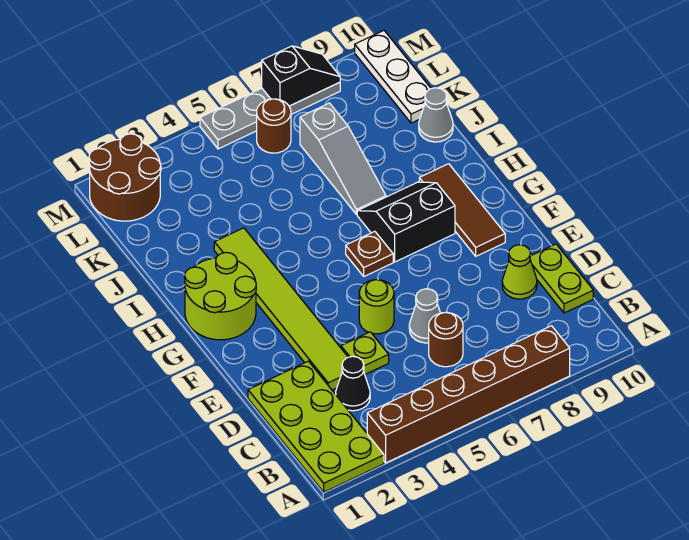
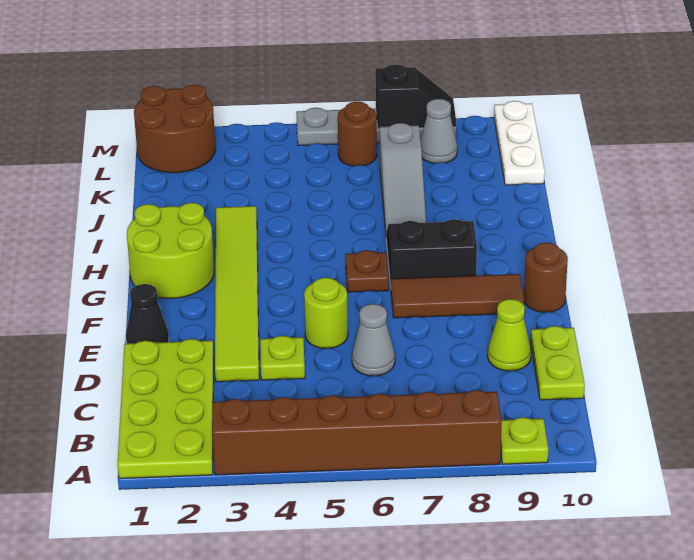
none -> lime 1x1 plate [501,417,548,464]
black 1x1 cone [336,356,370,411] -> black 1x1 cone moved to [126,284,169,344]
brown 1x1 round brick [429,312,463,367] -> brown 1x1 round brick moved to [524,242,568,312]
brown 1x3 tile [419,164,505,256] -> brown 1x3 tile turned to [391,274,524,318]
grey 1x1 cone [419,88,453,142] -> grey 1x1 cone moved to [420,99,457,163]

